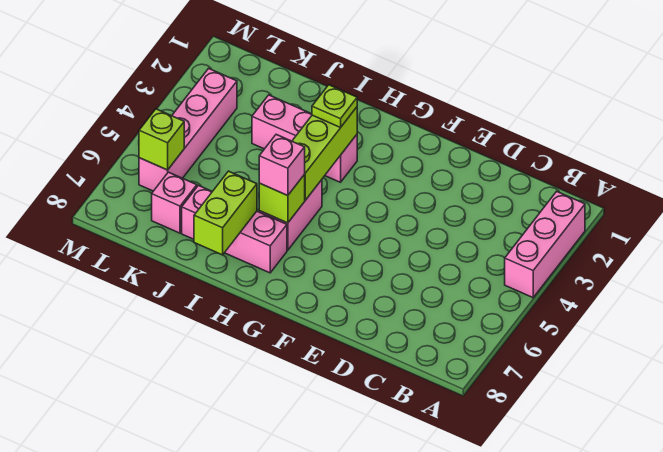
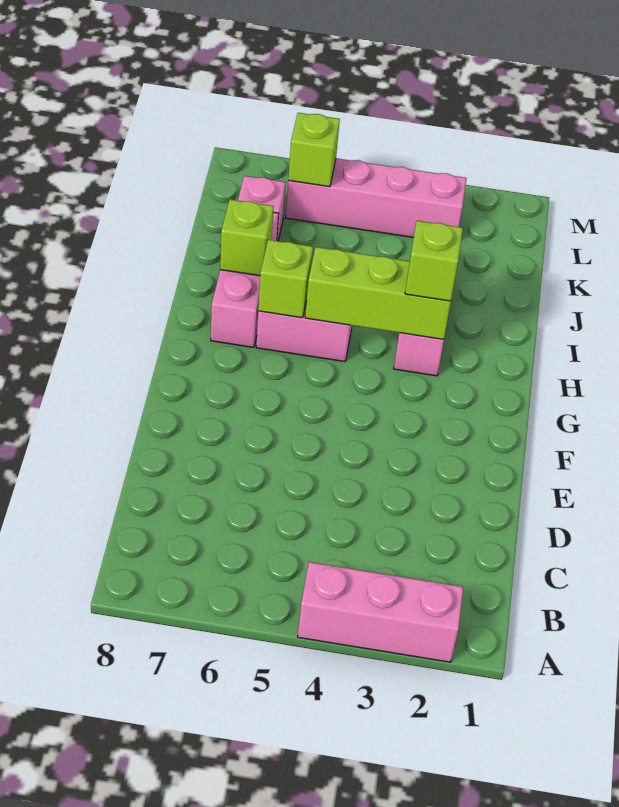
lime 1x1 plate [312,85,357,127] -> lime 1x1 brick [405,221,463,301]
pink 1x1 brick [259,134,305,196] -> none
lime 1x2 brick [194,171,257,255] -> lime 1x1 brick [220,199,274,276]

